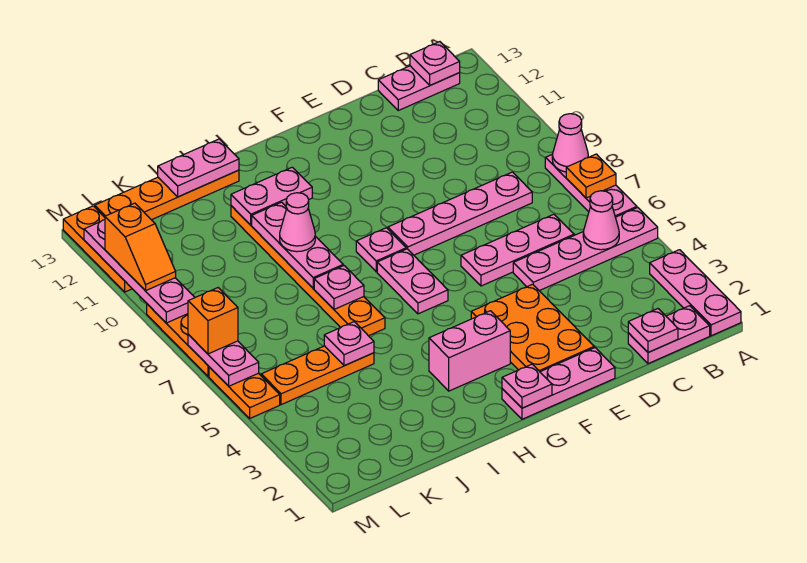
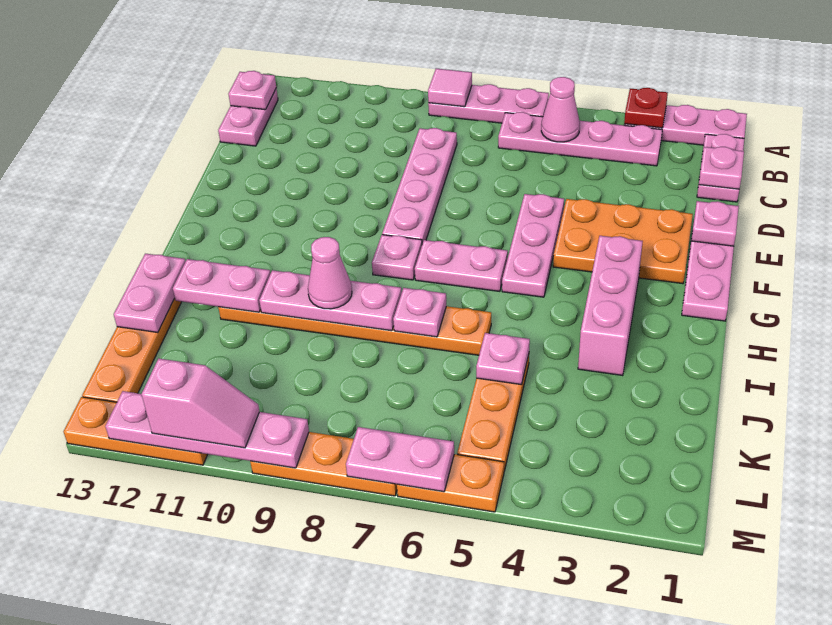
none -> red 1x1 plate [624,88,668,128]
pink 1x4 plate [513,208,658,291] -> pink 1x4 plate turned to [498,112,662,166]
orange 1x1 plate [566,154,616,198] -> none
pink 1x1 cone [552,114,588,172] -> pink 1x1 tile [428,69,472,107]
pink 1x3 plate [461,214,574,286] -> pink 1x3 plate moved to [502,194,564,297]
pink 1x1 plate [502,364,552,408] -> pink 1x1 plate moved to [691,201,739,246]
pink 1x2 brick [429,311,510,391] -> pink 1x3 brick [578,236,643,376]
pink 1x2 plate [231,167,312,225] -> pink 1x2 plate turned to [173,259,271,312]
orange 1x1 brick [188,288,238,354] -> none
orange 1x2 slope [105,203,176,291] -> pink 1x2 slope [141,358,260,448]

